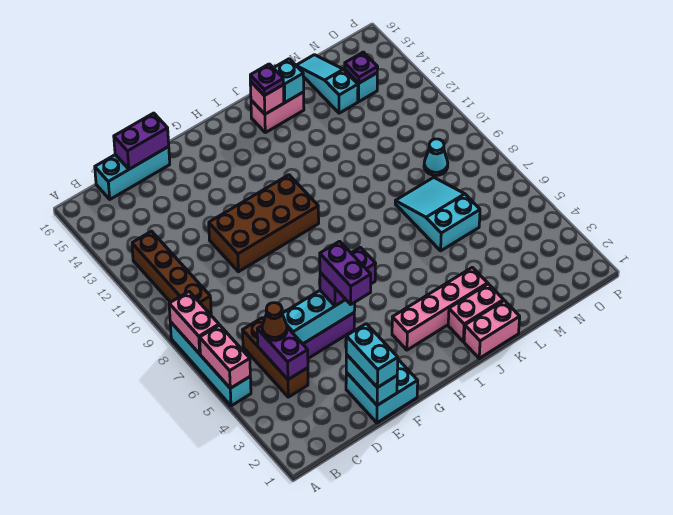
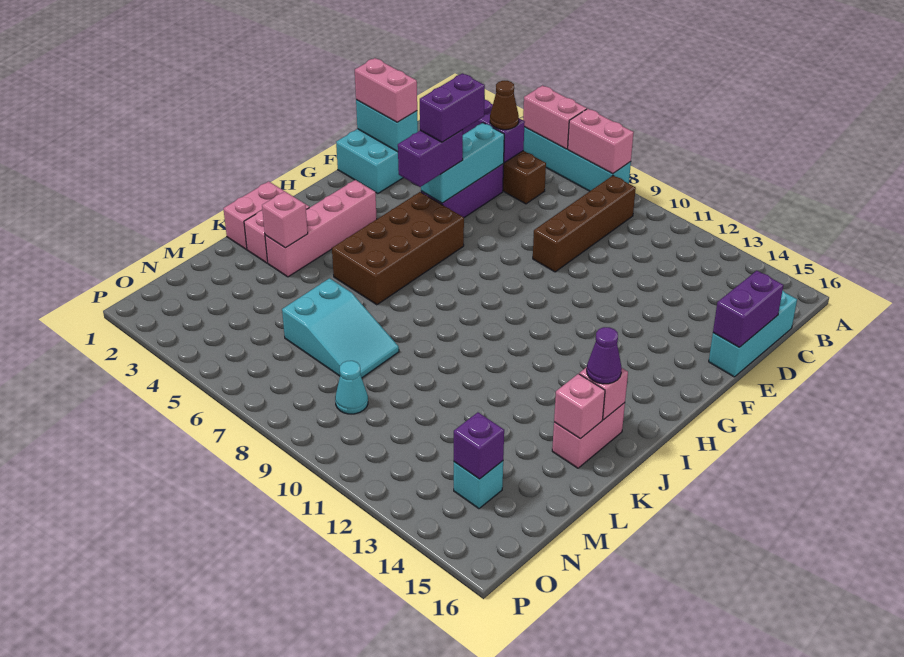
brown 1x4 brick [132,231,211,314] -> brown 1x4 brick turned to [533,176,636,272]
cyan 1x2 brick [346,324,398,388] -> pink 1x2 brick [355,58,417,122]
brown 2x4 brick [209,175,319,272] -> brown 2x4 brick moved to [332,192,464,305]
purple 1x2 brick [320,241,371,304] -> purple 1x2 brick turned to [420,73,485,142]
purple 1x1 plate [250,64,283,96] -> purple 1x1 cone [587,327,622,384]
none -> pink 1x1 brick [262,191,308,248]
cyan 1x1 brick [274,59,304,102] -> pink 1x1 brick [554,374,605,439]
cyan 1x3 slope [296,55,358,113] -> none
purple 1x1 plate [345,52,378,83] -> purple 1x1 brick [454,412,504,479]

